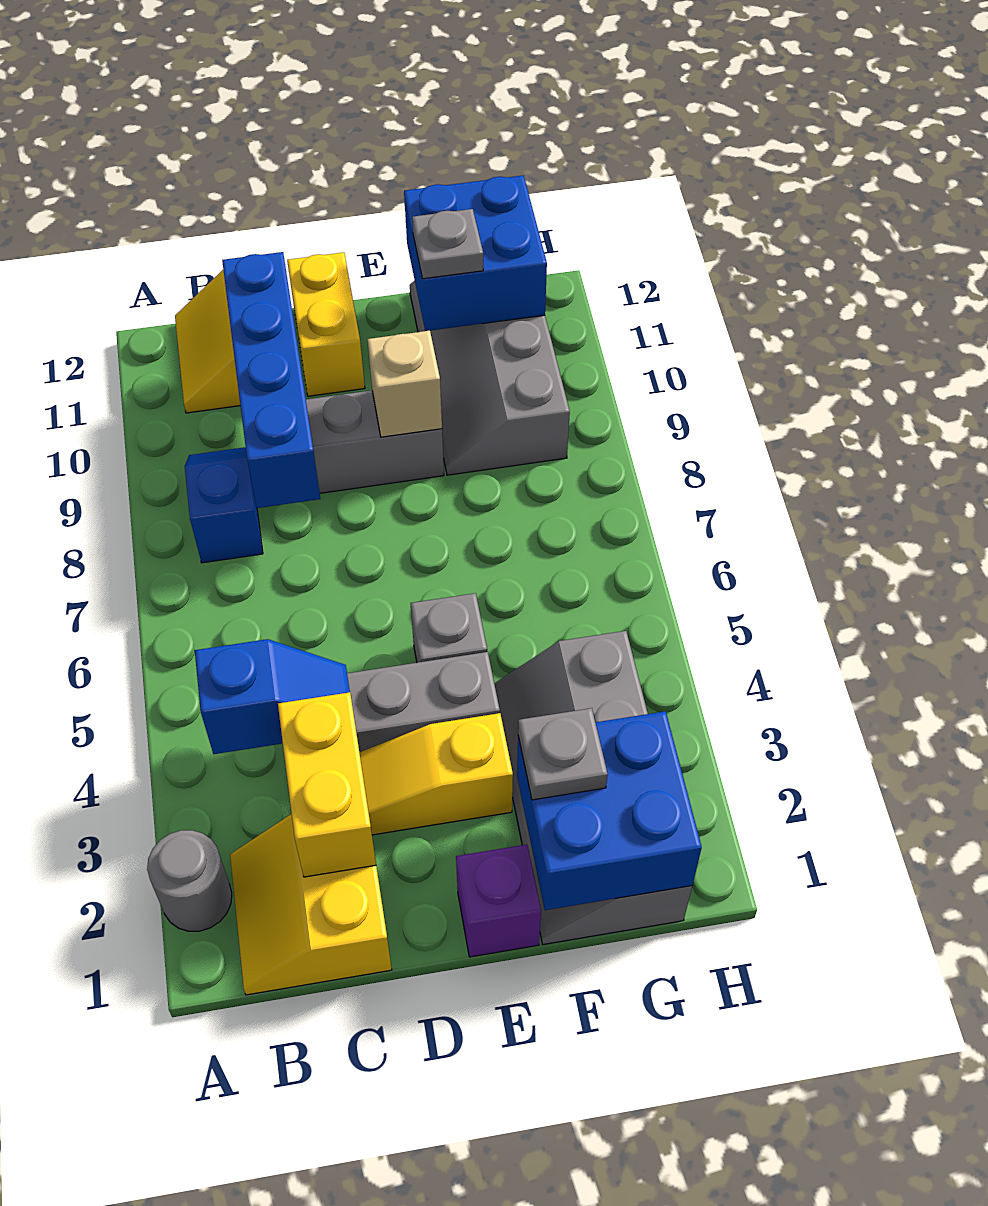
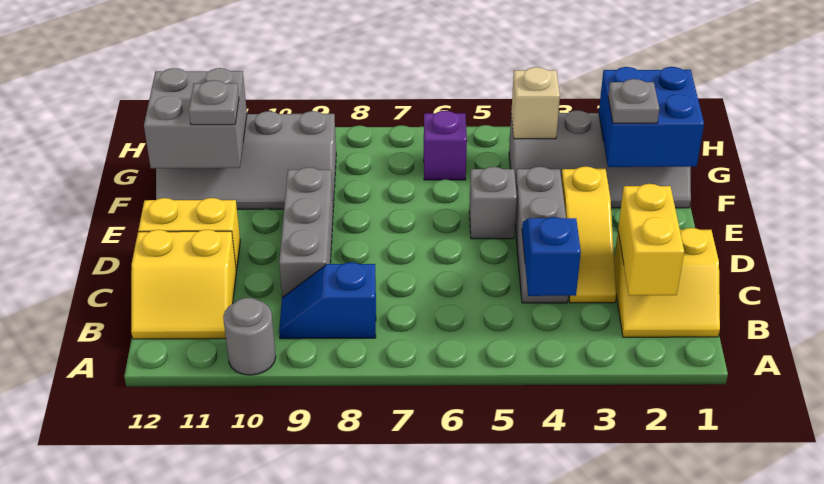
grey 1x1 round brick [147,830,232,931] -> grey 1x1 round brick moved to [223,298,276,375]
yellow 1x2 brick [278,692,376,877] -> yellow 1x2 brick turned to [618,184,684,296]
blue 1x4 brick [222,252,320,508] -> none
purple 1x1 brick [456,844,541,957] -> purple 1x1 brick moved to [424,111,467,180]
tan 1x1 brick [367,331,442,437] -> tan 1x1 brick moved to [511,67,560,139]
blue 2x2 brick [404,175,547,331] -> grey 2x2 brick [144,68,247,168]

